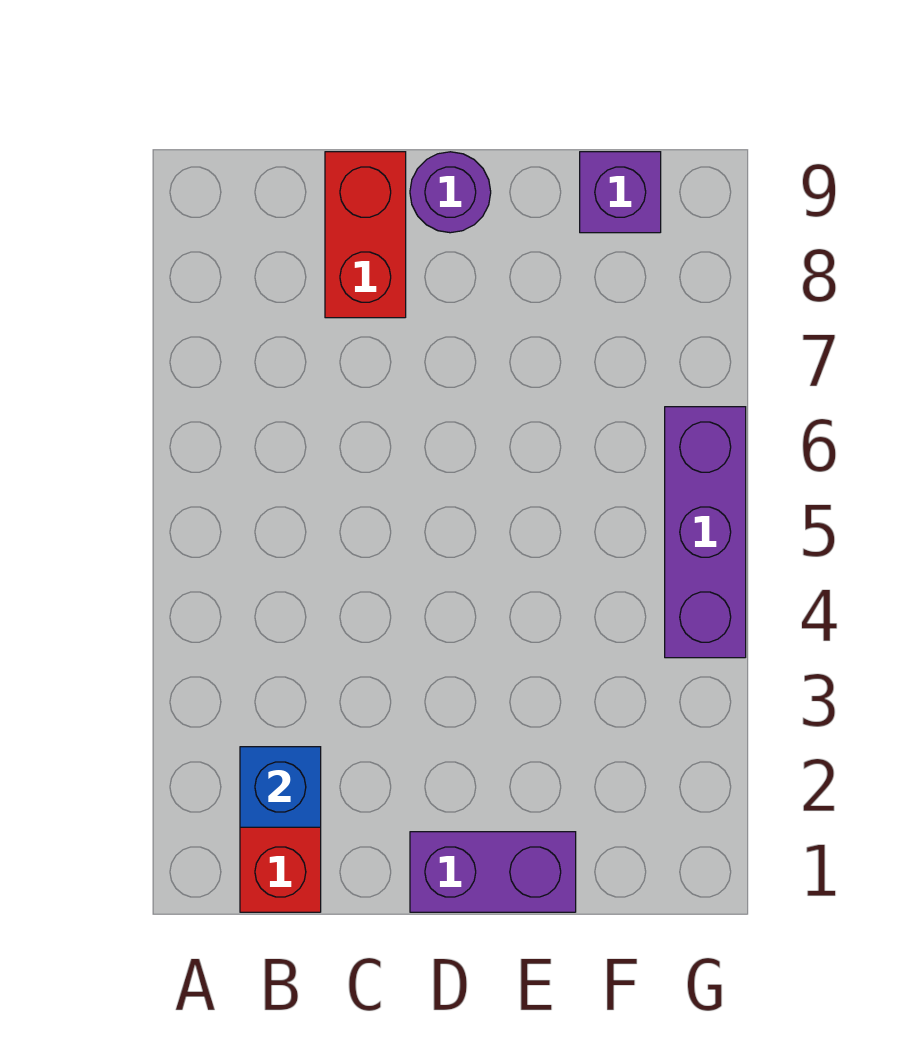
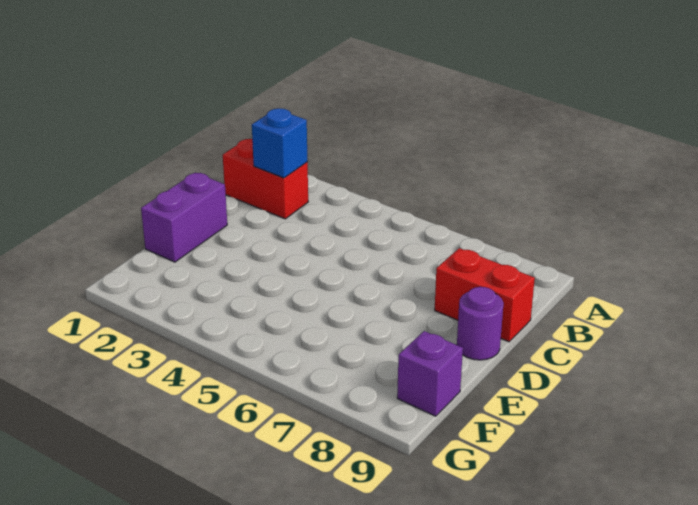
purple 1x3 brick [665,407,746,658] -> none

